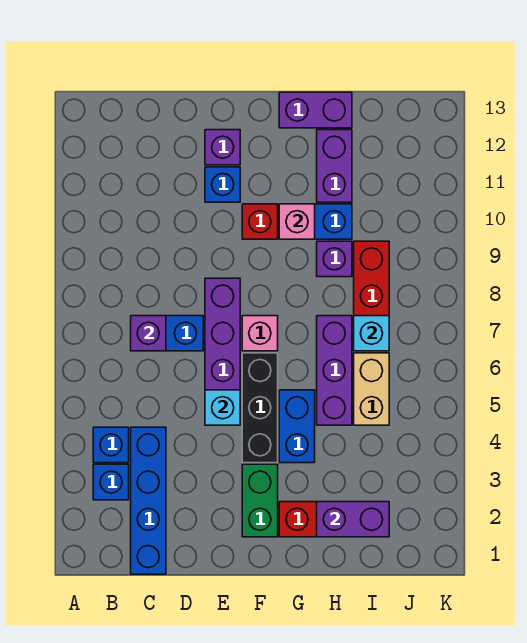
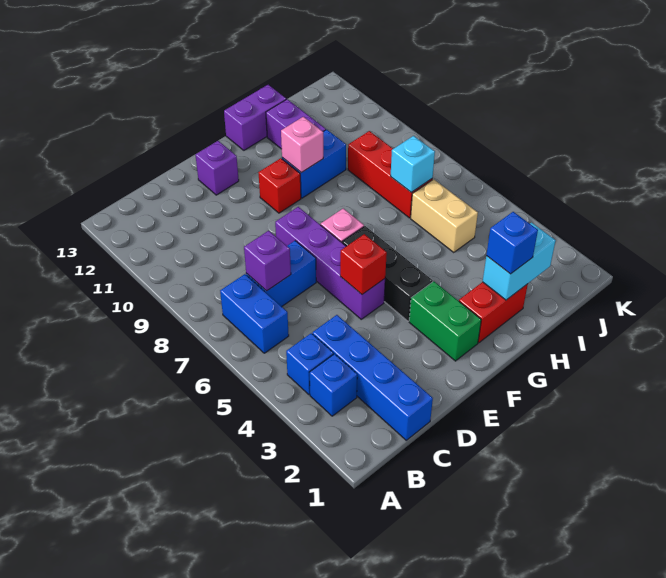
cyan 1x1 brick [205,390,240,425] -> red 1x1 brick [340,234,387,295]
blue 1x1 brick [205,167,240,202] -> blue 1x1 brick moved to [486,212,538,274]
blue 1x2 brick [279,390,315,463] -> blue 1x2 brick moved to [220,274,289,353]
purple 1x2 brick [317,502,389,537] -> cyan 1x2 brick [483,223,556,300]
purple 1x3 brick [317,316,352,425] -> none
purple 1x1 brick [317,241,352,277] -> none

